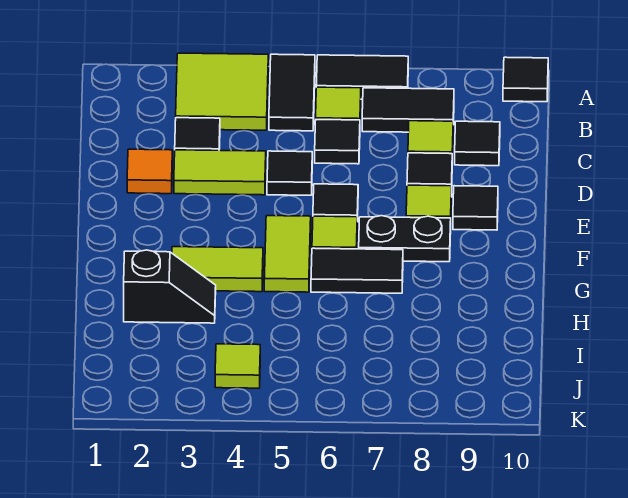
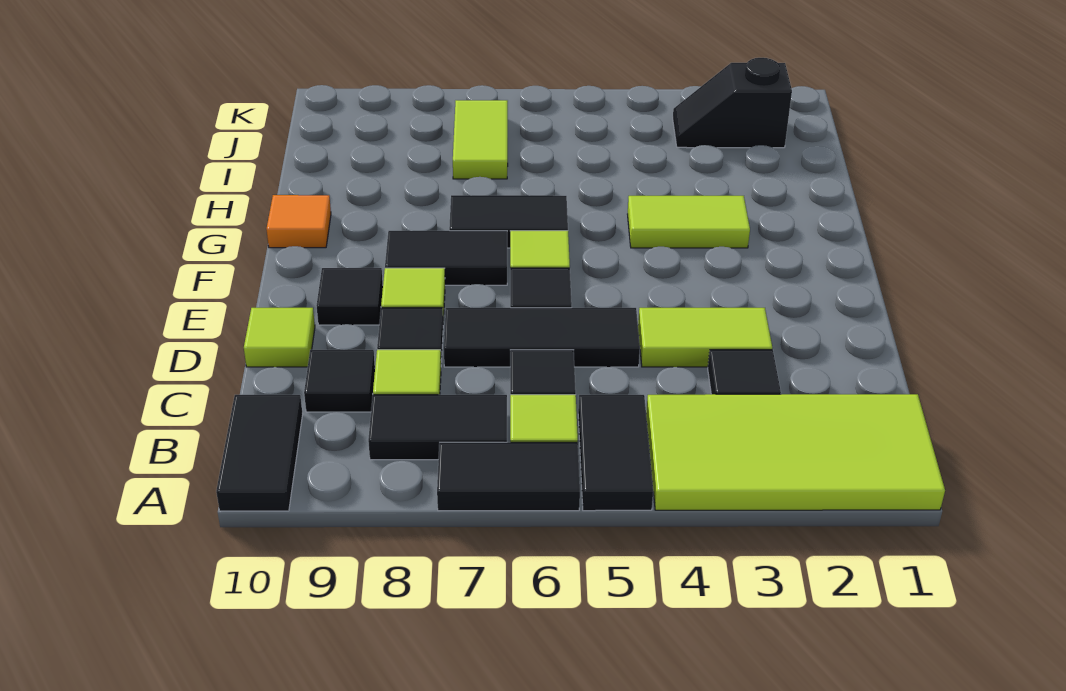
lime 2x2 tile [176,53,268,130] -> lime 2x4 tile [646,394,945,510]
black 1x1 tile [503,57,548,102] -> black 1x2 tile [216,395,303,511]
orange 1x1 tile [127,149,172,194] -> orange 1x1 tile moved to [266,195,331,248]
black 1x1 tile [267,151,312,195] -> black 1x3 tile [444,308,640,367]
lime 1x2 tile [264,216,311,292] -> lime 1x2 tile moved to [453,100,508,179]
black 1x2 plate [359,216,451,262] -> black 1x2 tile [385,231,507,285]
black 1x2 slope [124,250,216,323] -> black 1x2 slope moved to [673,58,792,148]
lime 1x1 tile [215,344,260,388] -> lime 1x1 tile moved to [244,308,315,367]

